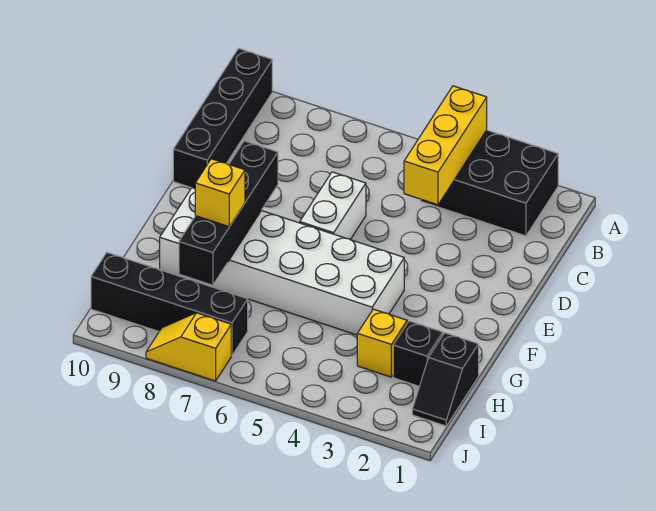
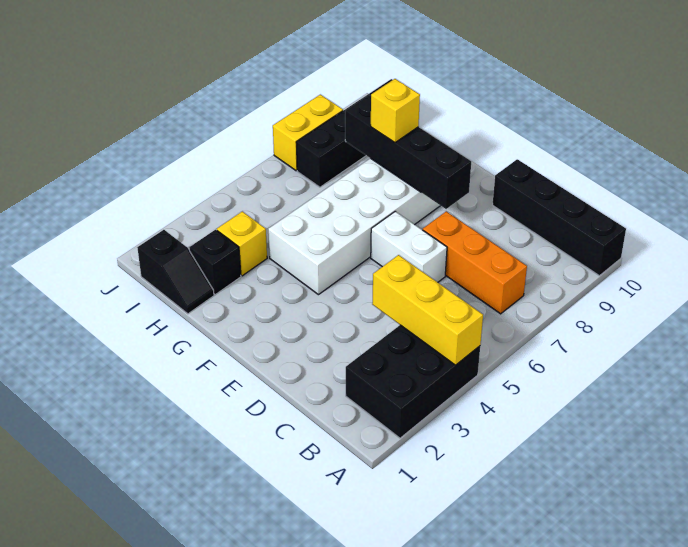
none -> orange 1x3 brick [423,211,527,314]
black 1x2 slope [412,333,479,426] -> black 1x2 slope turned to [137,230,214,314]
yellow 1x2 slope [146,313,231,381] -> yellow 1x2 brick [273,95,343,171]

